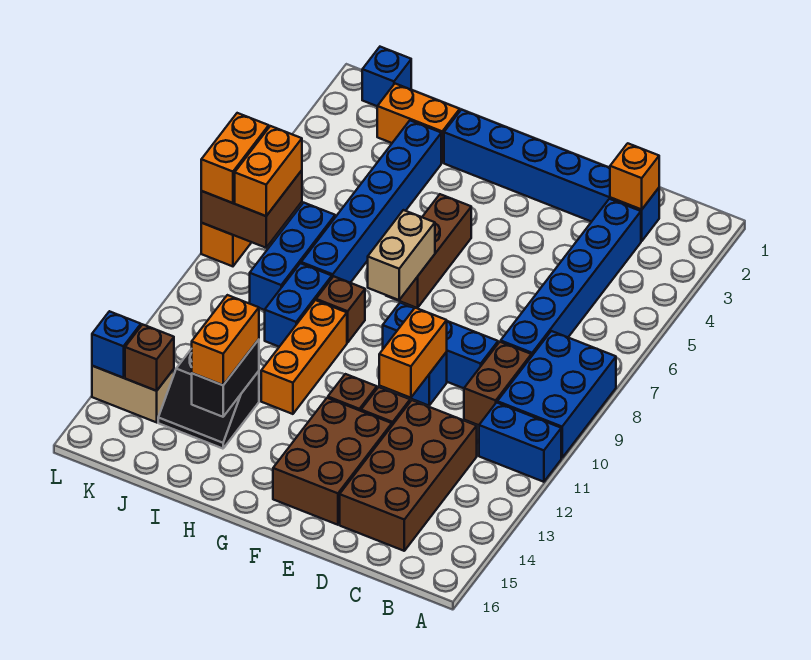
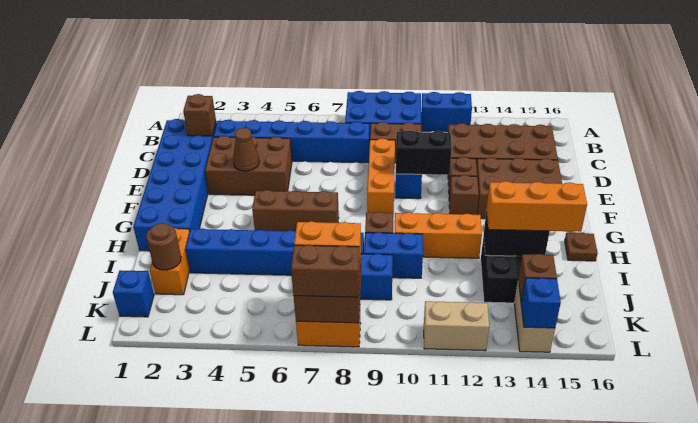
blue 1x2 brick [479,402,561,482] -> blue 1x2 brick turned to [421,92,472,132]
blue 1x6 brick [444,110,659,241] -> blue 2x6 brick [133,119,217,251]
orange 1x1 brick [610,143,659,210] -> brown 1x1 brick [183,94,216,136]
none -> brown 2x3 brick [205,136,292,195]
blue 1x3 brick [383,303,498,388] -> orange 1x3 brick [367,139,395,213]
none -> brown 1x1 cone [233,128,259,171]
orange 1x2 brick [379,308,447,398] -> black 1x2 brick [396,131,452,175]
tan 1x2 brick [368,210,435,300] -> tan 1x2 brick moved to [424,301,489,351]
none -> brown 1x1 plate [565,233,598,261]
orange 1x2 brick [192,295,259,385] -> orange 1x3 brick [487,181,587,232]
none -> brown 1x1 round brick [146,223,181,270]
orange 1x2 brick [201,113,269,203] -> brown 1x2 brick [291,245,360,297]

